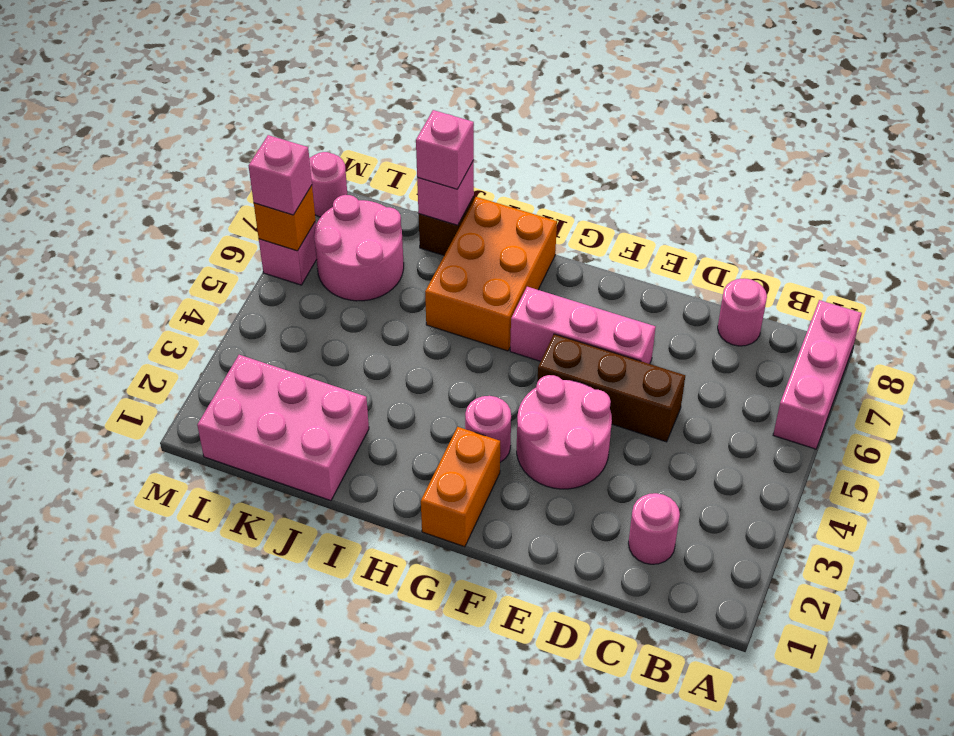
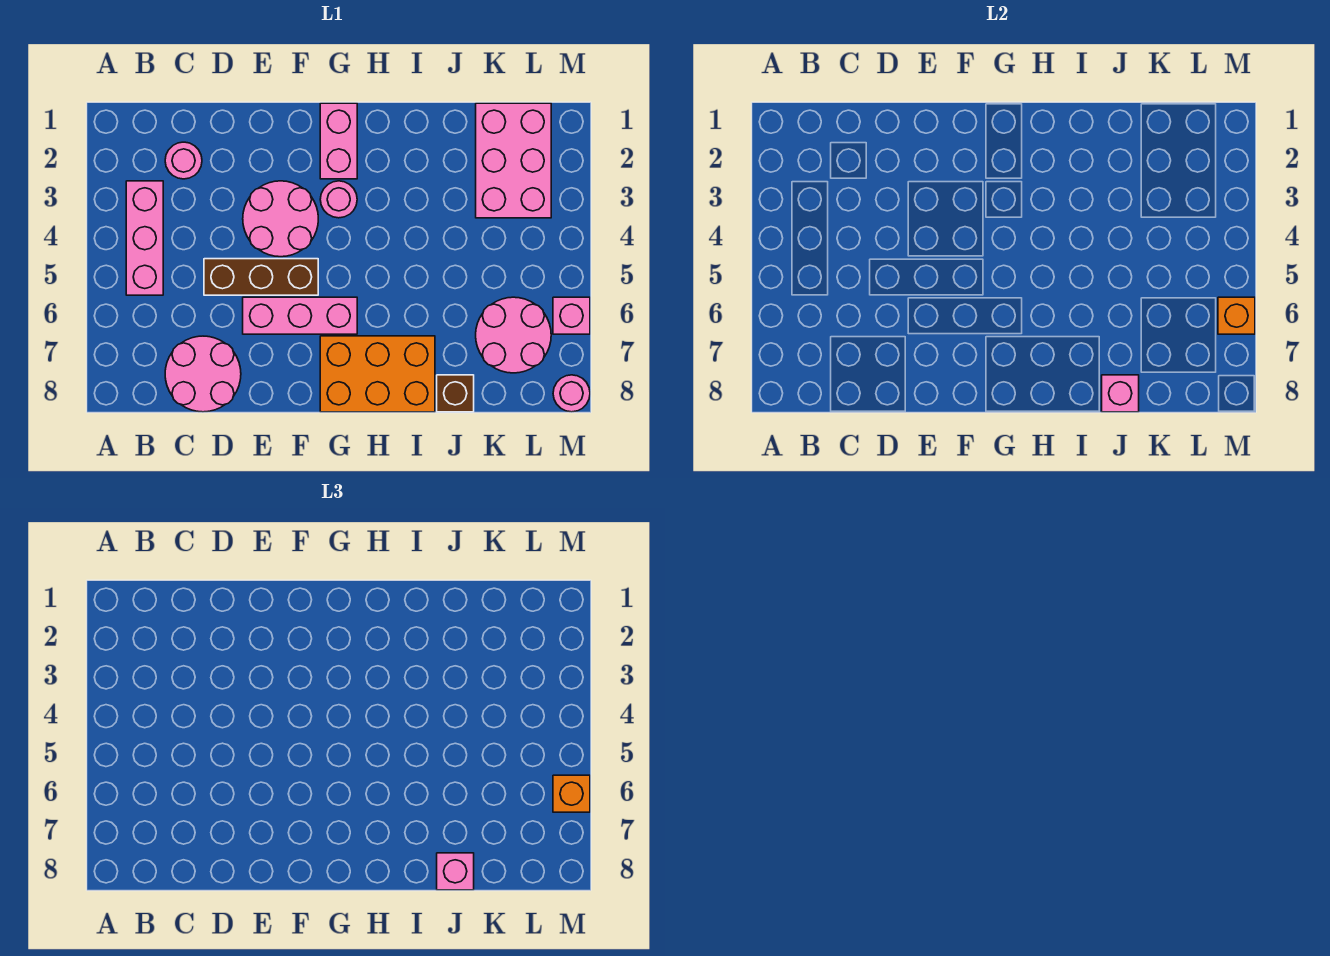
pink 1x3 brick [773,300,862,449] -> pink 1x3 brick moved to [126,181,163,295]
pink 1x1 round brick [718,278,767,346] -> pink 2x2 round brick [165,336,241,412]
orange 1x2 brick [421,427,500,547] -> pink 1x2 brick [320,103,357,179]
orange 2x3 brick [425,197,557,351] -> orange 2x3 brick turned to [320,336,435,412]
pink 2x3 brick [197,355,369,501] -> pink 2x3 brick turned to [476,103,551,218]
pink 1x1 brick [249,135,312,215] -> orange 1x1 brick [553,775,590,812]

